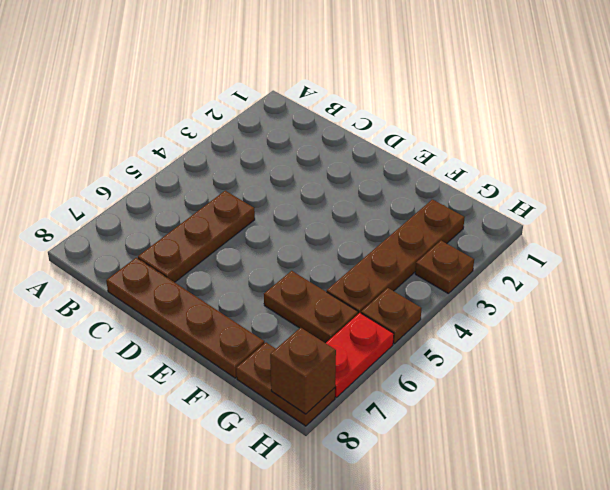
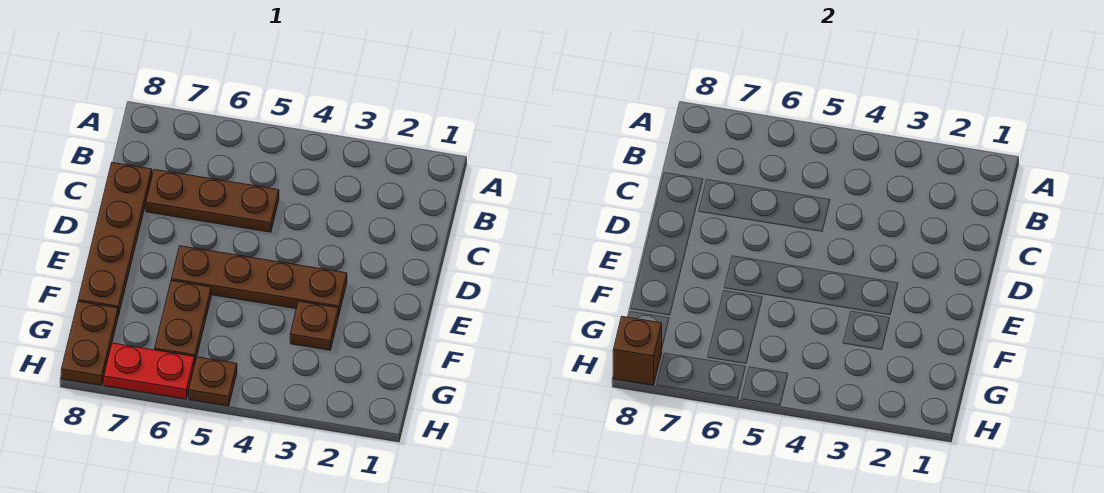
brown 1x4 plate [327,199,465,314] -> brown 1x4 plate moved to [171,246,347,314]
brown 1x1 plate [415,241,474,293] -> brown 1x1 plate moved to [290,301,339,350]

